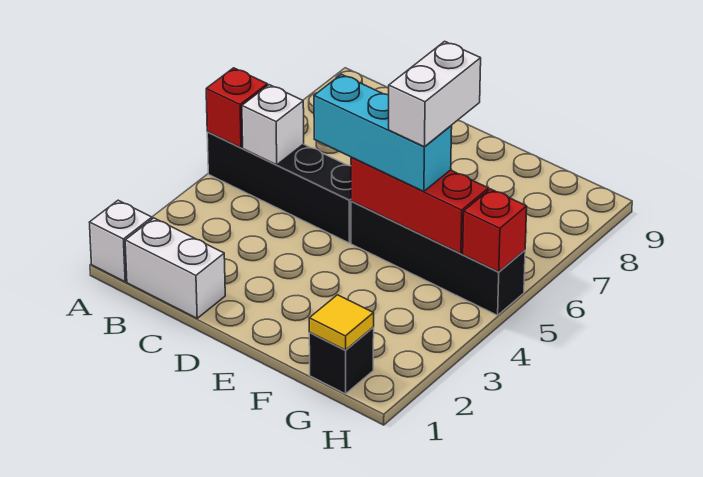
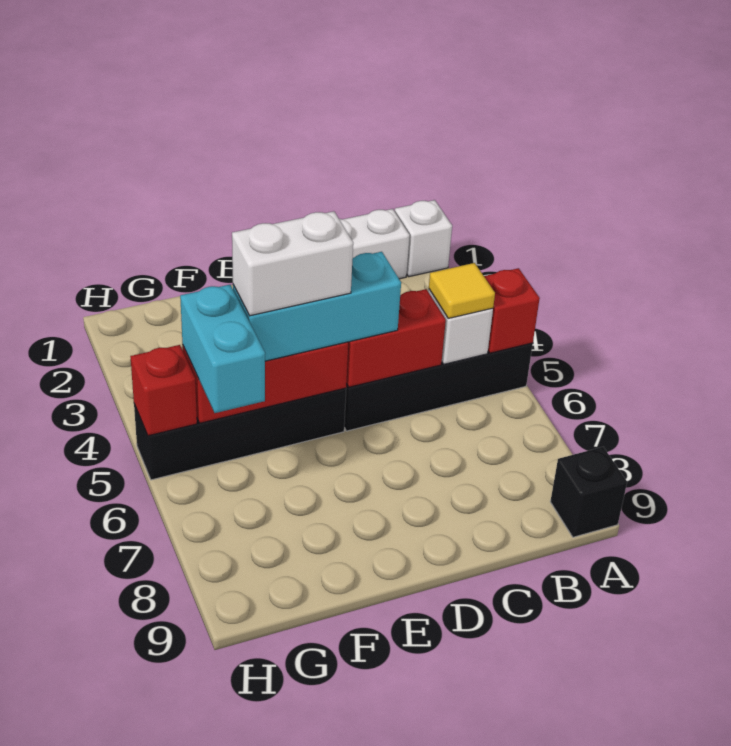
none -> red 1x2 brick [346,289,446,387]
white 1x2 brick [389,41,481,147] -> white 1x2 brick turned to [232,211,353,316]
black 1x1 brick [309,328,374,394] -> black 1x1 brick moved to [550,447,627,537]
yellow 1x1 tile [309,295,374,350] -> yellow 1x1 tile moved to [429,263,495,318]
none -> cyan 1x2 brick [180,285,265,413]

